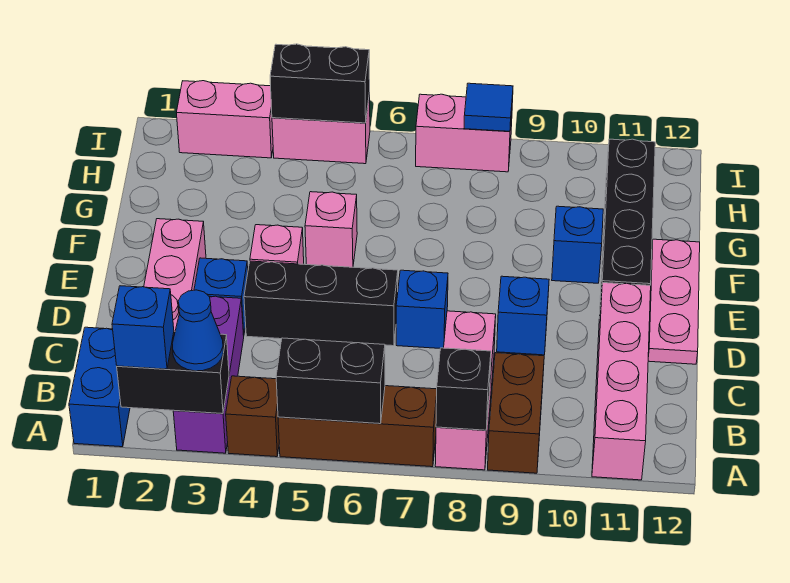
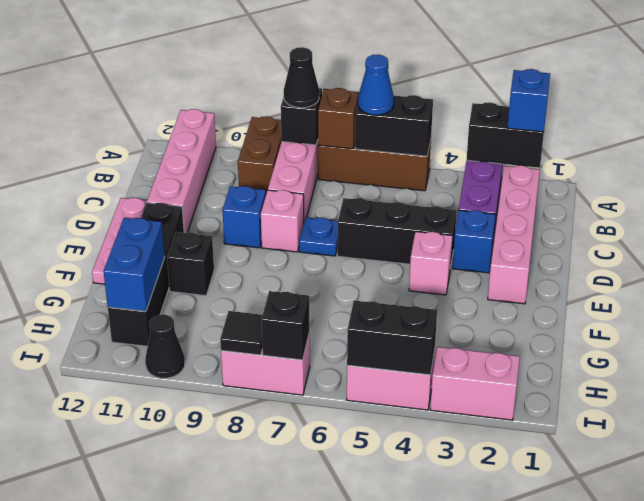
blue 1x2 brick [69,327,130,447] -> blue 1x2 brick moved to [103,218,165,311]
blue 1x1 cone [172,290,223,371] -> blue 1x1 cone moved to [358,55,394,115]
brown 1x1 brick [226,376,279,457] -> brown 1x1 brick moved to [318,88,359,149]
none -> black 1x1 cone [284,47,319,108]
blue 1x1 brick [396,270,448,348] -> blue 1x1 plate [299,217,338,256]
pink 1x1 brick [305,192,357,267] -> pink 1x1 brick moved to [261,190,304,252]
blue 1x1 brick [552,206,603,283] -> black 1x1 brick [167,232,214,296]
none -> black 1x1 brick [262,291,309,360]
blue 1x1 tile [464,83,513,131] -> black 1x1 tile [220,311,262,355]
none -> black 1x1 cone [145,314,185,378]

